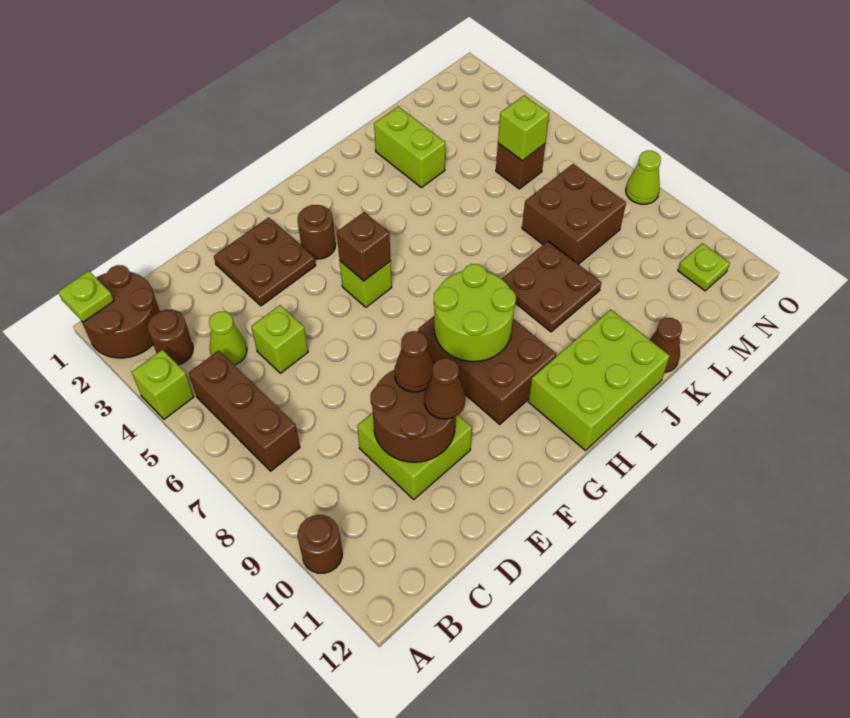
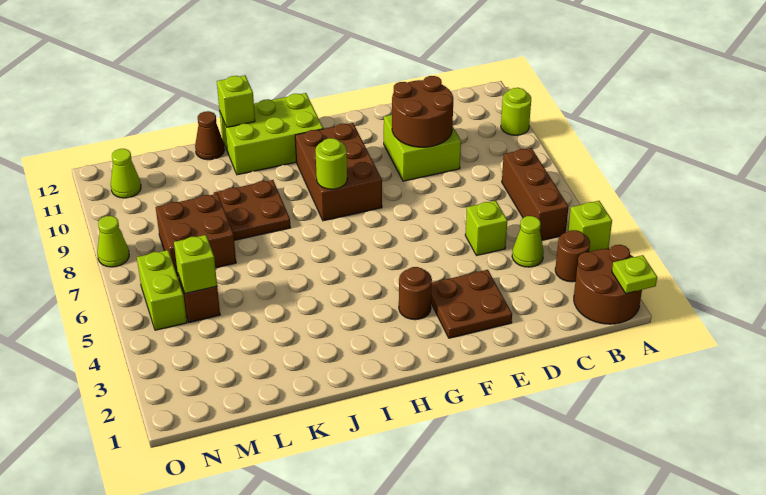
brown 1x1 round brick [298,515,342,573] -> lime 1x1 round brick [501,88,531,135]
brown 1x1 cone [395,331,434,392] -> none
brown 1x1 cone [424,358,465,419] -> none
lime 1x1 brick [340,261,392,307] -> lime 1x1 brick moved to [217,75,255,127]
brown 1x1 brick [337,212,391,281] -> none
lime 2x2 round brick [434,264,516,362] -> lime 1x1 round brick [316,138,347,189]
lime 1x2 brick [374,106,445,188] -> lime 1x2 brick moved to [137,250,187,330]
lime 1x1 plate [678,243,730,291] -> lime 1x1 cone [111,149,141,198]

